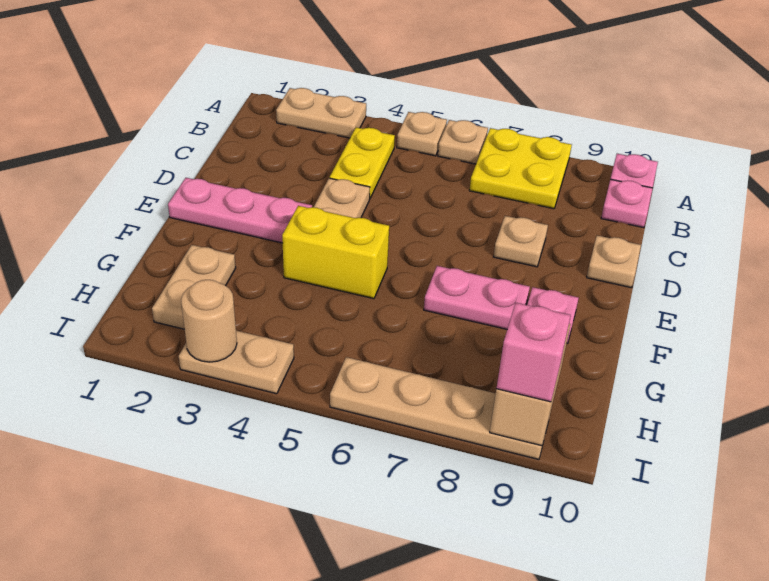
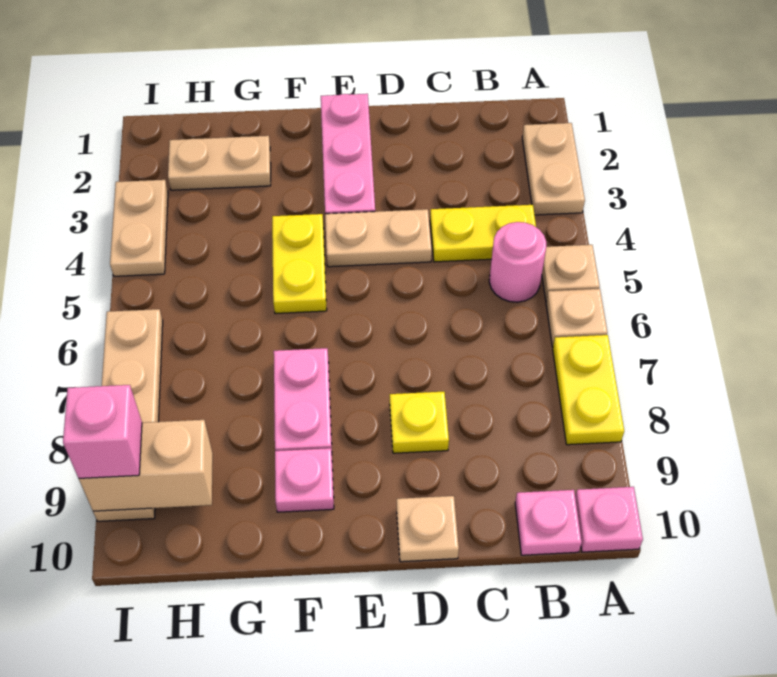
yellow 2x2 plate [470,128,572,209] -> yellow 1x2 plate [553,335,624,445]
none -> pink 1x1 round brick [489,222,546,302]
tan 1x1 plate [494,216,548,267] -> yellow 1x1 plate [390,392,449,453]
yellow 1x2 brick [282,206,389,299] -> yellow 1x2 plate [272,214,327,313]
tan 1x1 round brick [181,280,237,362] -> none

